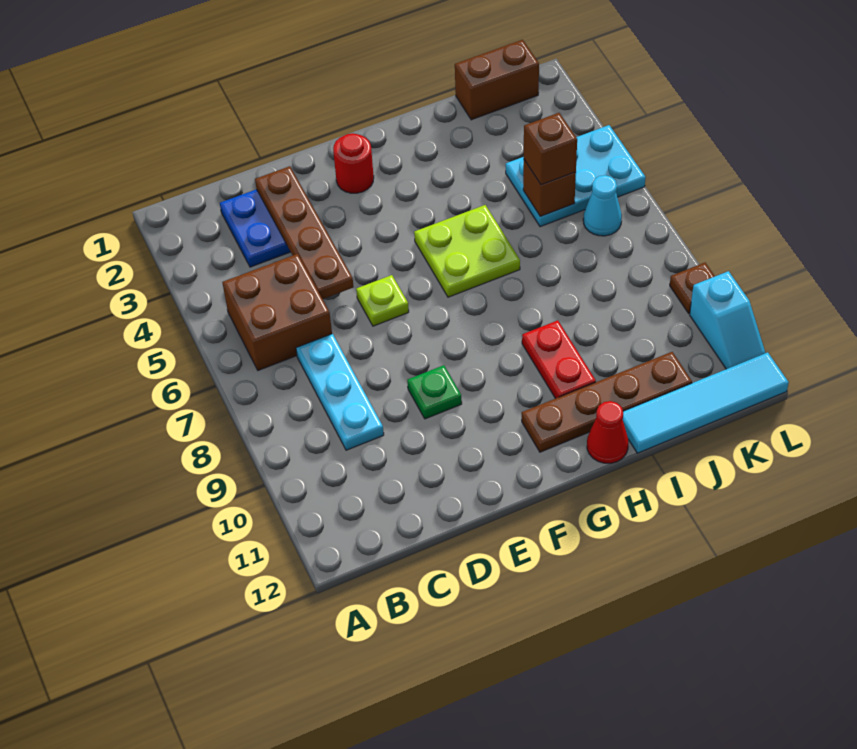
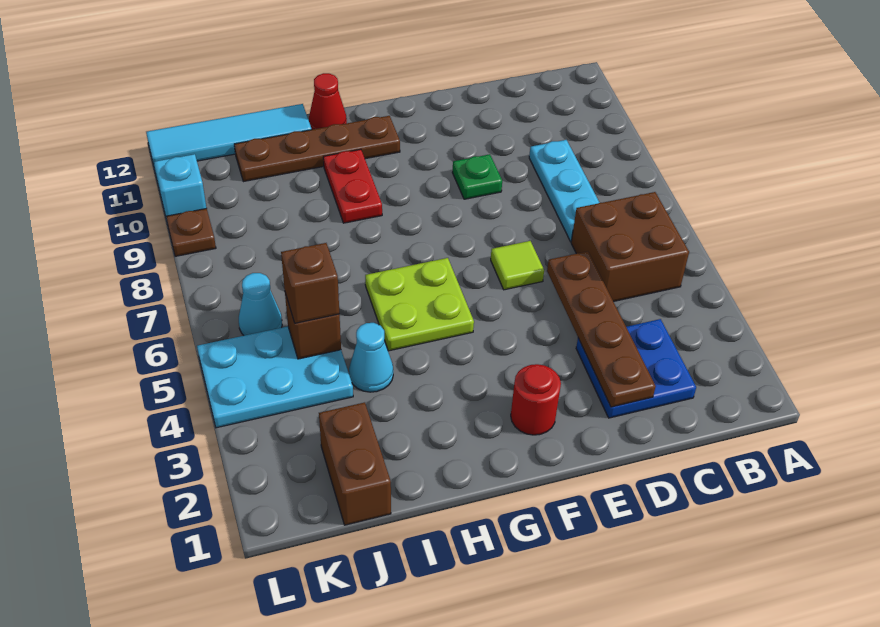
lime 1x1 plate [356,275,409,326] -> lime 1x1 tile [491,241,544,290]
none -> cyan 1x1 cone [349,323,393,392]
brown 1x2 brick [455,40,539,120] -> brown 1x2 brick turned to [319,402,391,525]

